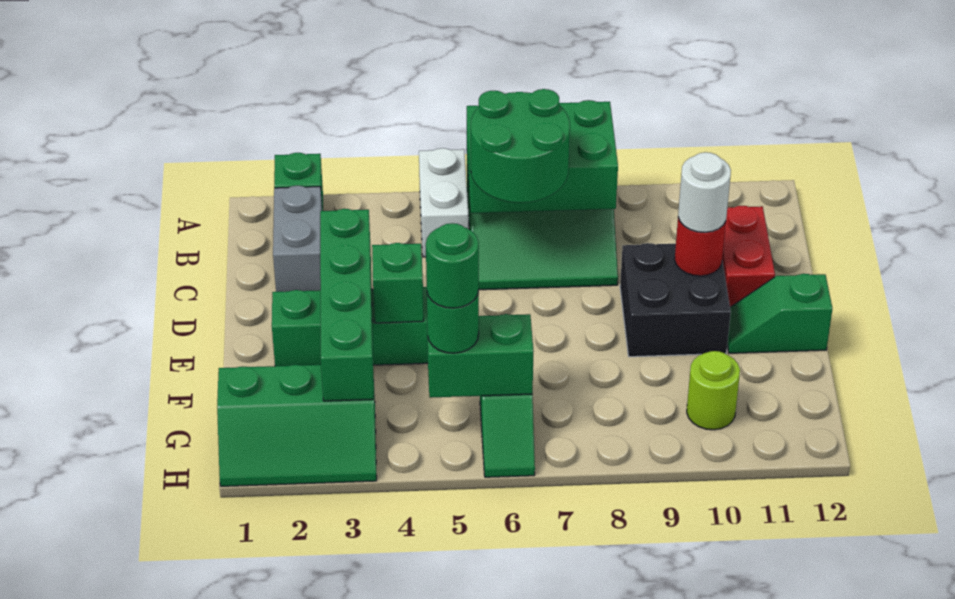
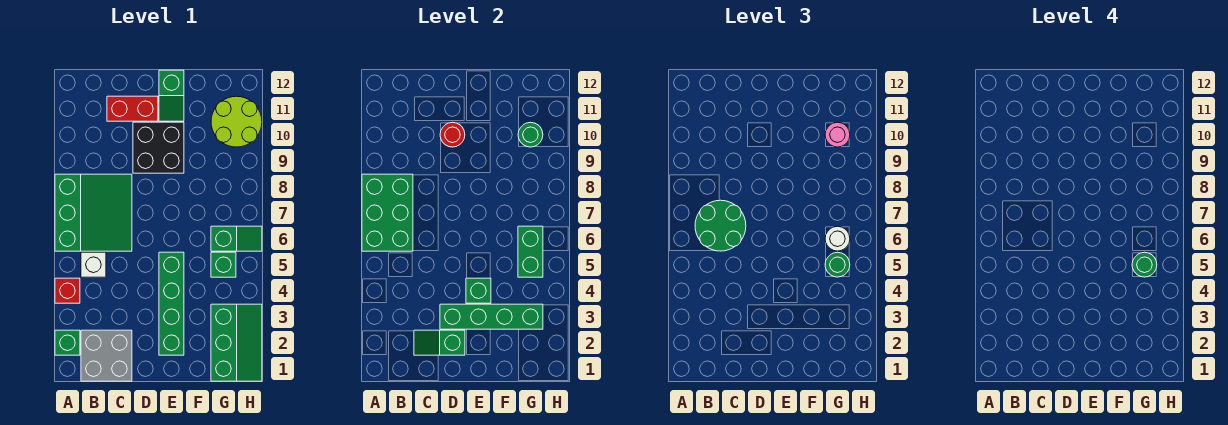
none -> red 1x1 brick [55,278,80,303]
white 1x2 brick [419,148,469,257] -> white 1x1 brick [81,252,106,277]
grey 1x2 brick [273,186,322,292] -> grey 2x2 brick [81,330,132,381]
none -> green 1x2 slope [414,330,465,355]
white 1x1 round brick [678,152,731,232] -> white 1x1 round brick moved to [825,226,850,251]
none -> green 1x1 brick [211,252,236,277]
lime 1x1 round brick [687,351,740,430] -> lime 2x2 round brick [211,96,262,147]
none -> green 1x1 round brick [518,122,543,147]
none -> pink 1x1 round brick [825,122,850,147]

